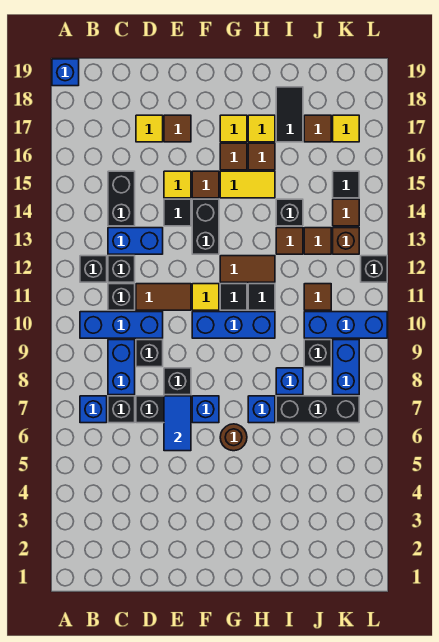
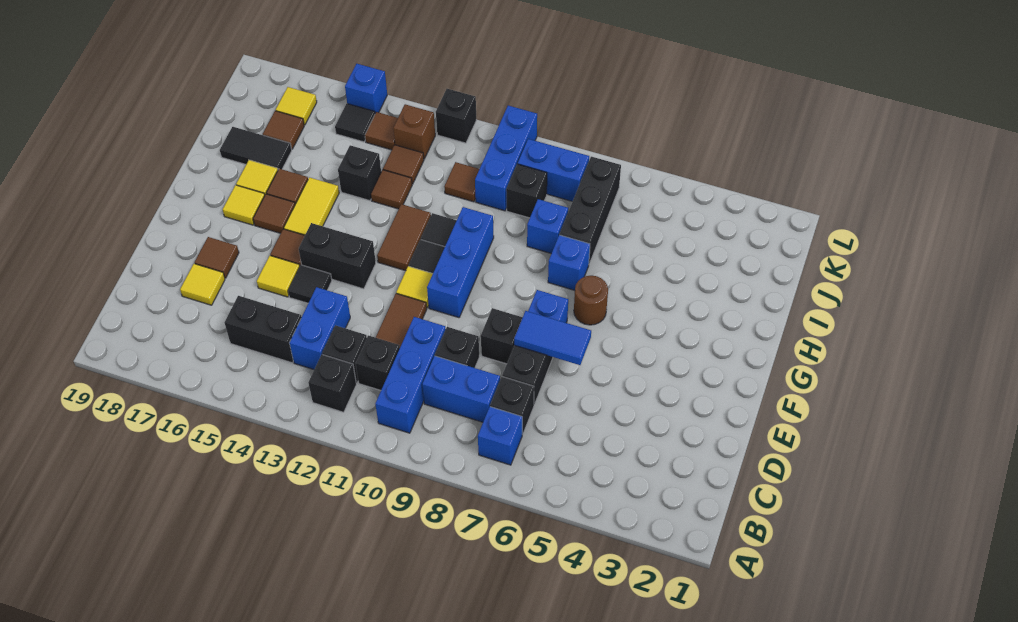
blue 1x1 brick [52,59,79,86] -> blue 1x1 brick moved to [345,64,387,113]

